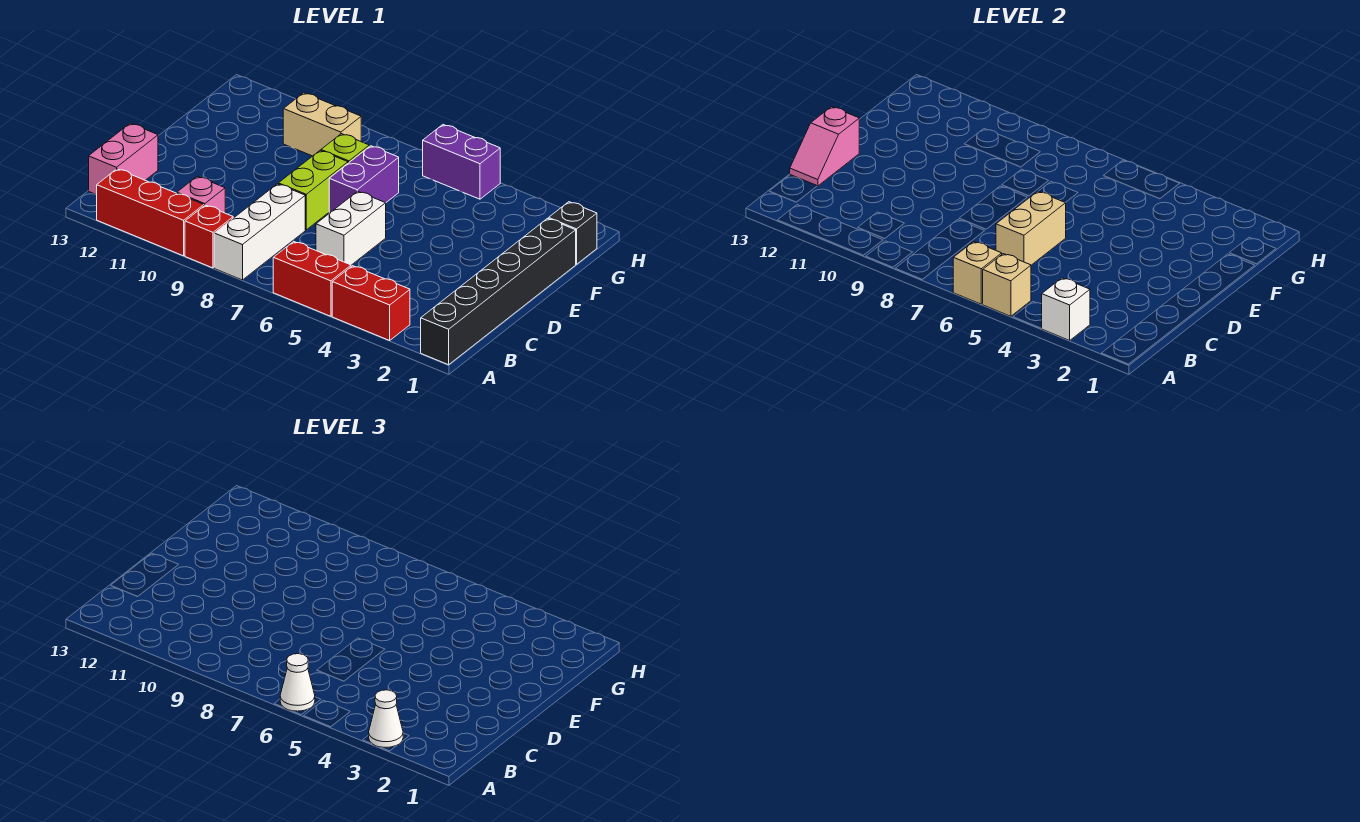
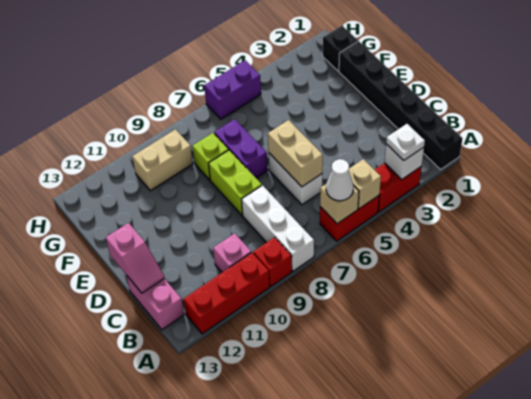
white 1x1 cone [369,690,403,747] -> white 1x1 plate [386,124,425,160]

